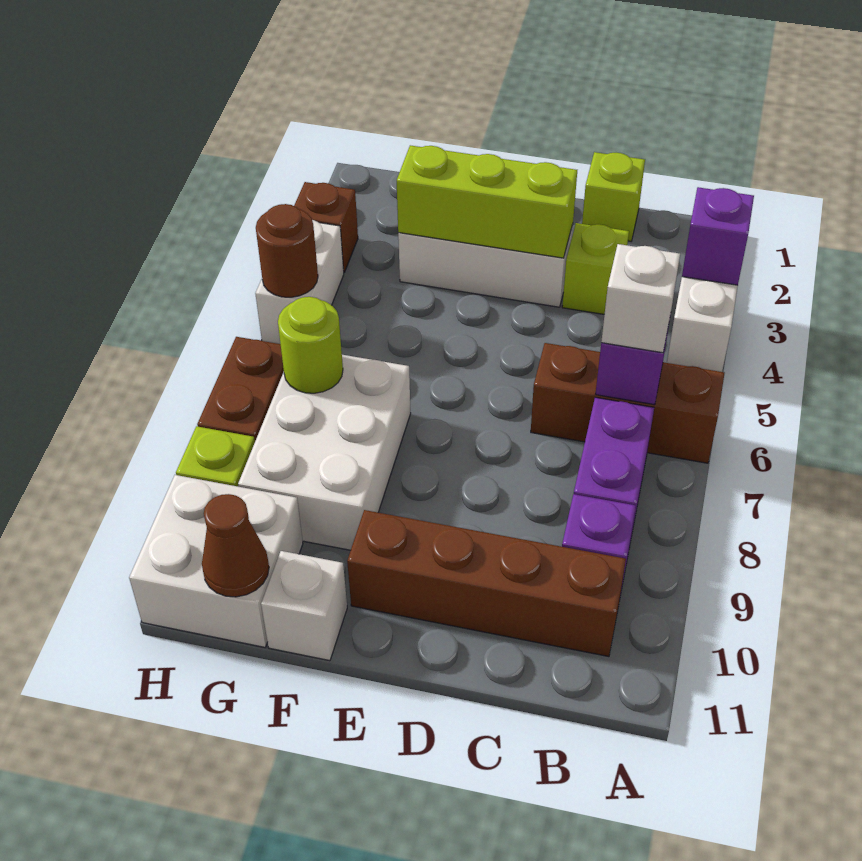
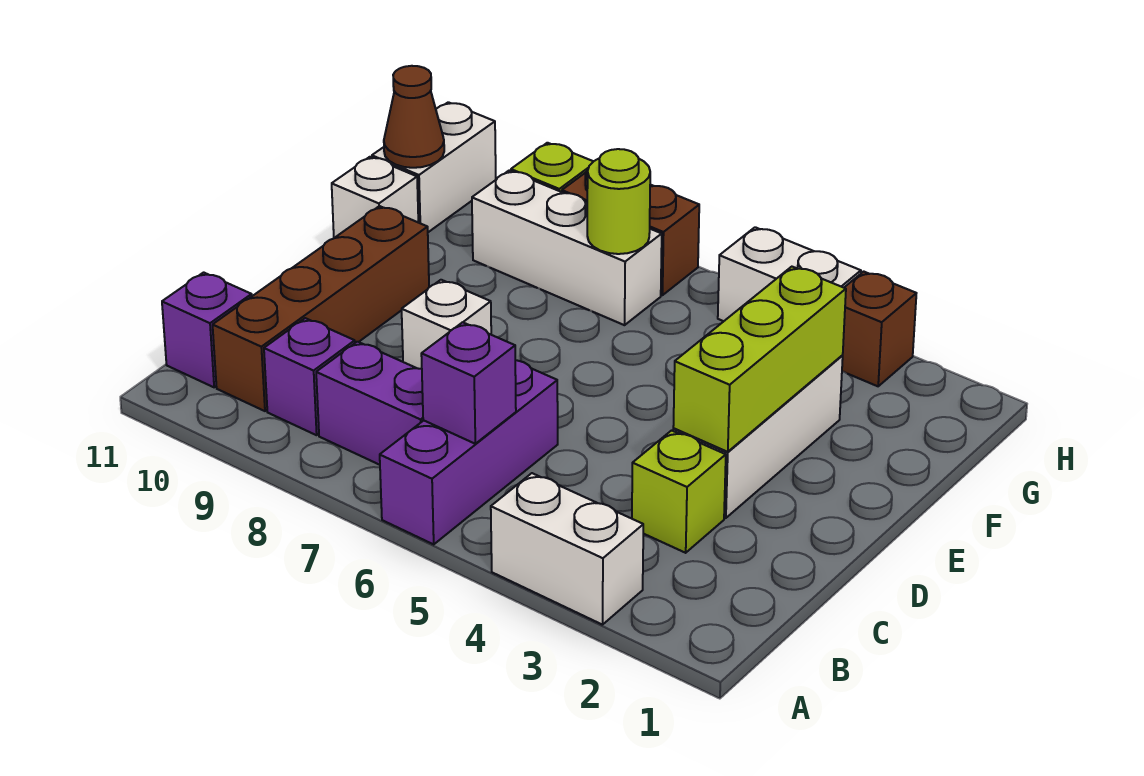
purple 1x1 brick [682,187,754,285] -> purple 1x1 brick moved to [162,272,252,387]
brown 1x3 brick [531,343,724,463] -> purple 1x3 brick [380,360,558,544]
white 1x1 brick [601,244,680,353] -> white 1x1 brick moved to [402,280,491,369]
lime 1x1 brick [582,152,645,241] -> none
white 2x3 brick [238,355,411,550] -> white 1x3 brick [472,171,662,325]
white 2x2 brick [129,475,303,647] -> white 1x2 brick [372,102,496,232]
brown 1x1 round brick [256,204,318,297] -> none

